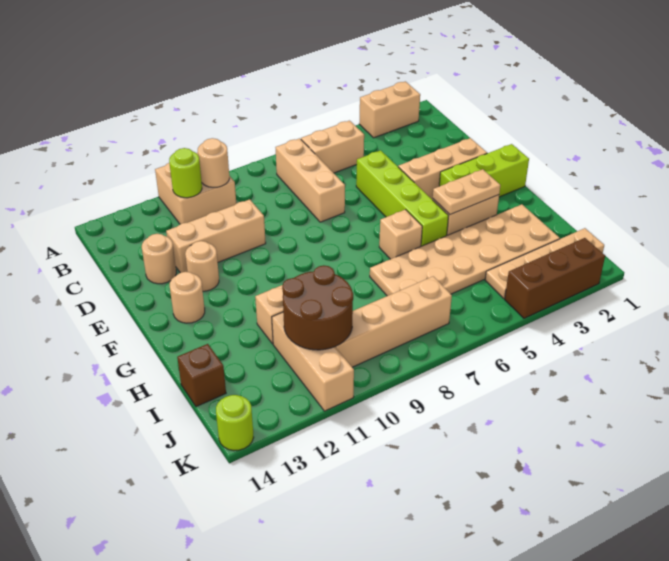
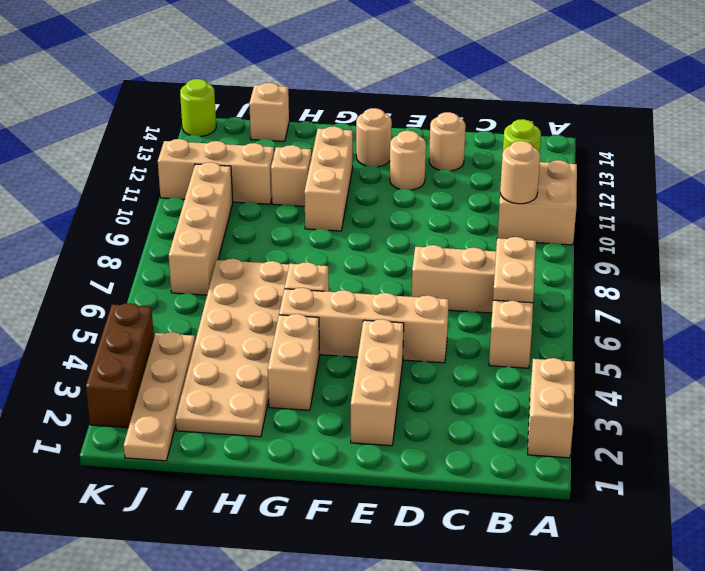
lime 1x4 brick [356,150,448,246] -> tan 1x4 brick [279,288,449,363]
tan 1x3 brick [166,199,266,273] -> tan 1x3 brick moved to [304,126,353,231]
lime 1x3 brick [439,144,529,197] -> none
tan 1x2 plate [433,169,500,215] -> tan 1x2 plate moved to [493,237,536,303]
brown 2x2 round brick [282,265,353,350] -> none
brown 1x1 brick [177,344,226,407] -> tan 1x1 brick [249,83,289,141]

